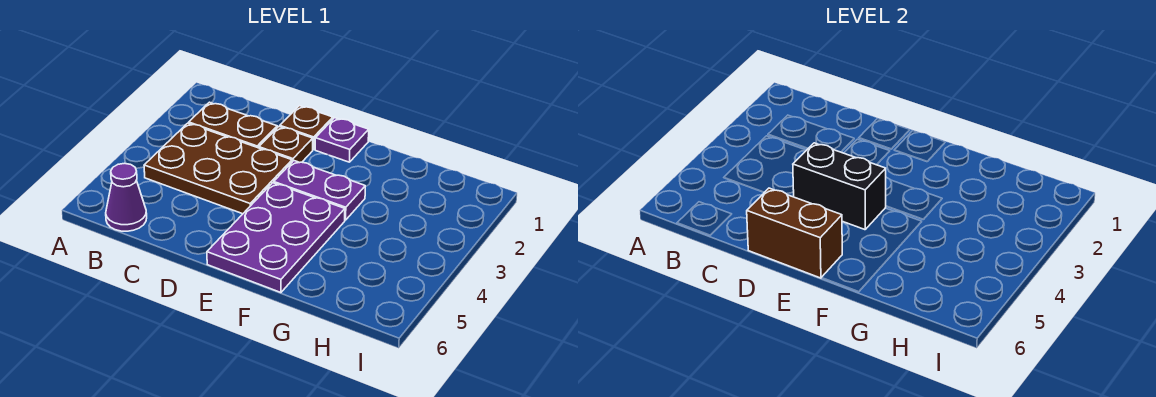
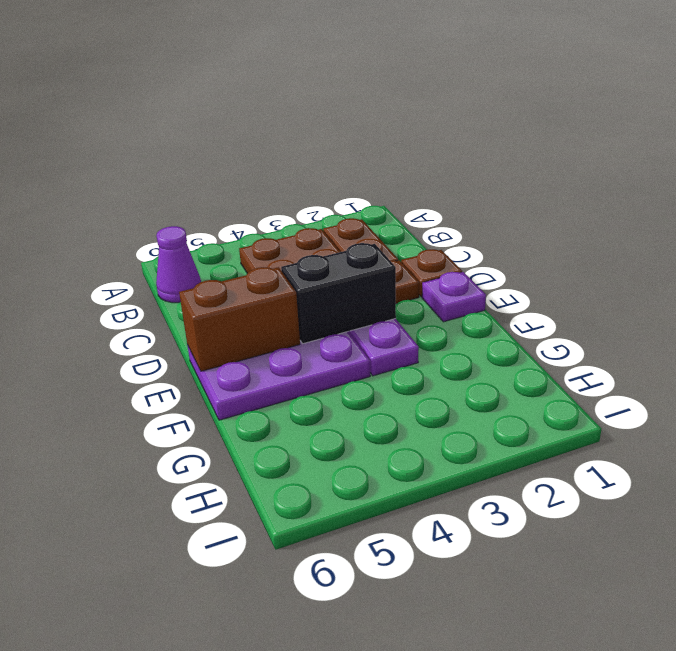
black 1x2 brick [793,143,886,230] -> black 1x2 brick turned to [281,243,396,344]
brown 1x2 brick [747,188,842,278] -> brown 1x2 brick turned to [179,267,300,371]

